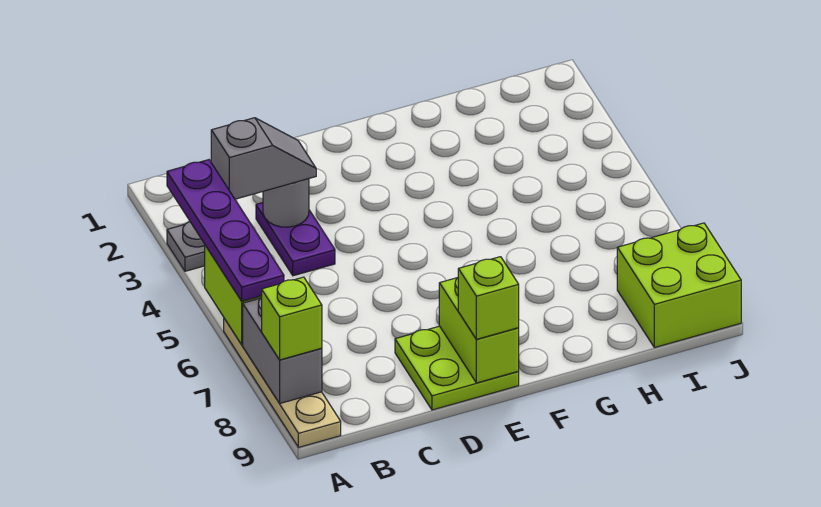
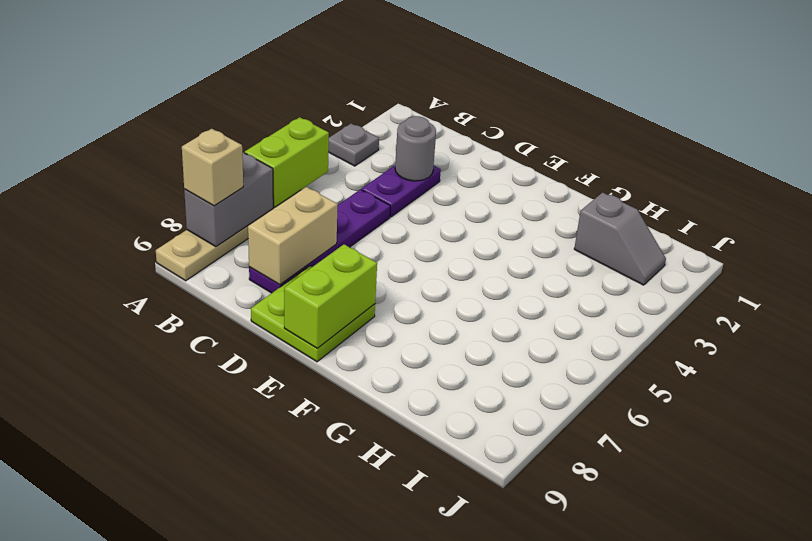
purple 1x4 plate [167,160,284,301] -> purple 1x4 plate moved to [249,190,390,293]
lime 1x1 brick [262,277,322,360] -> tan 1x1 brick [182,129,243,206]
grey 1x2 slope [211,118,316,199] -> grey 1x2 slope moved to [574,192,666,285]
none -> tan 1x2 brick [248,187,338,285]
lime 1x1 brick [458,257,519,339] -> none
lime 2x2 brick [617,223,741,348] -> none

